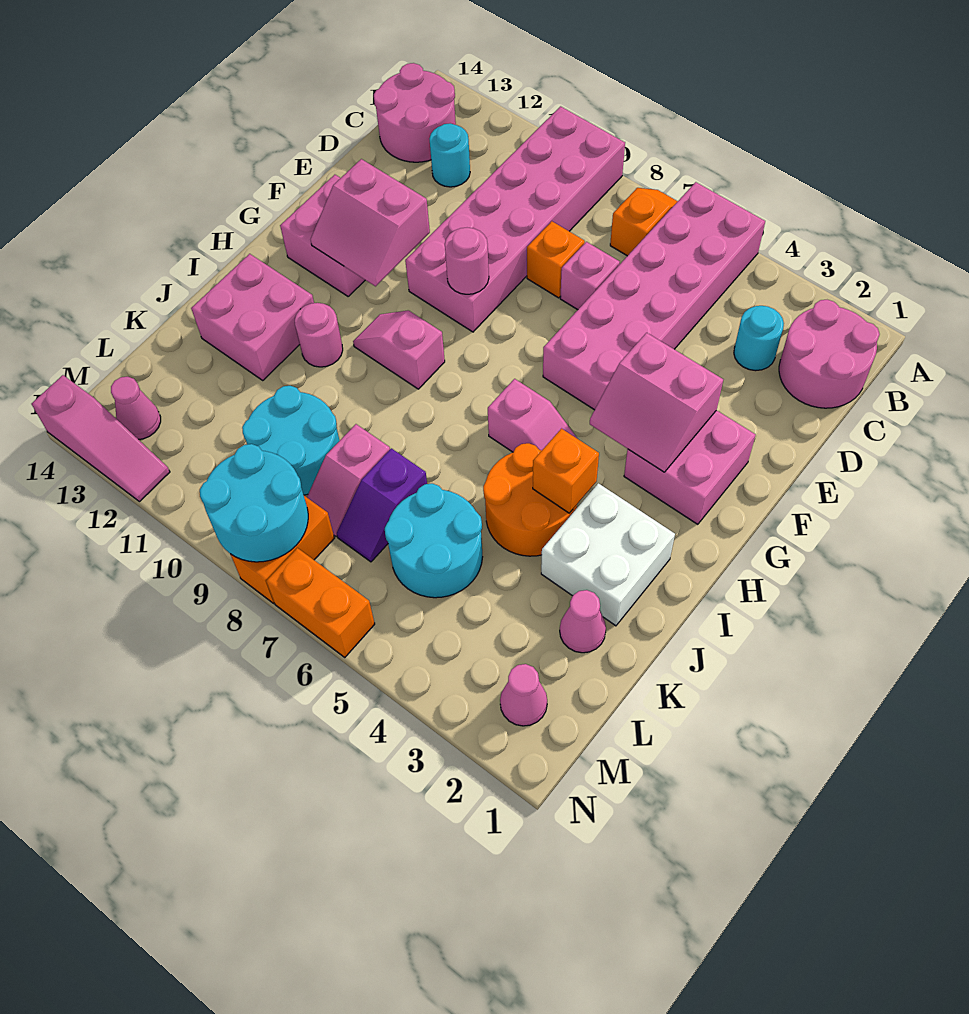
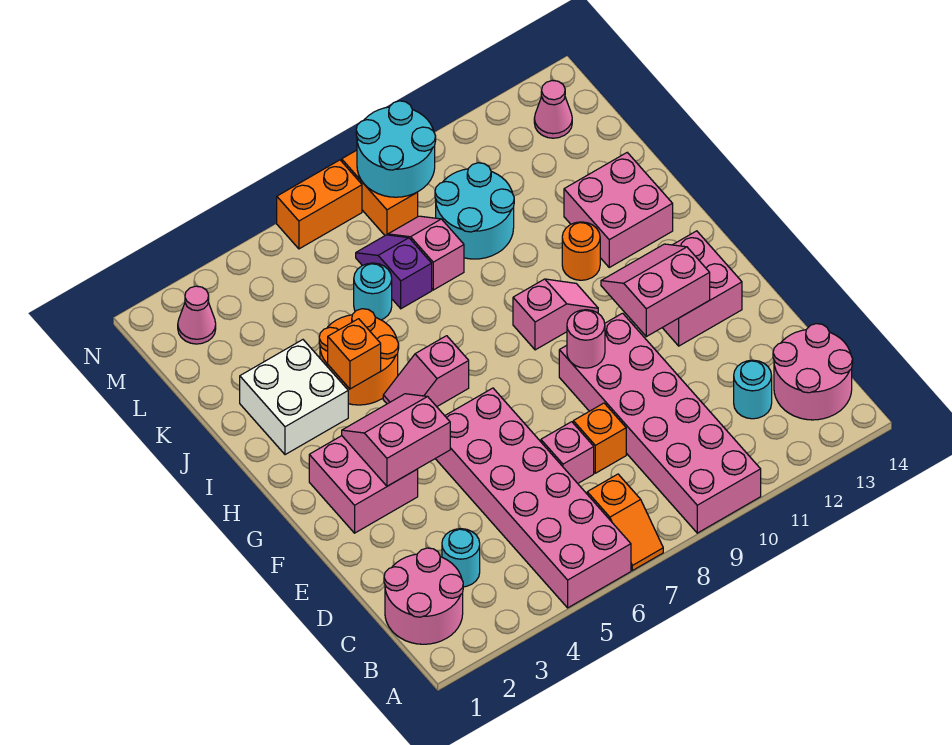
pink 1x1 round brick [295,303,343,367] -> orange 1x1 round brick [562,222,600,280]
pink 1x1 cone [560,590,606,653] -> none
cyan 2x2 round brick [385,484,482,598] -> cyan 1x1 round brick [354,263,392,320]
pink 1x3 slope [32,375,170,502] -> none

